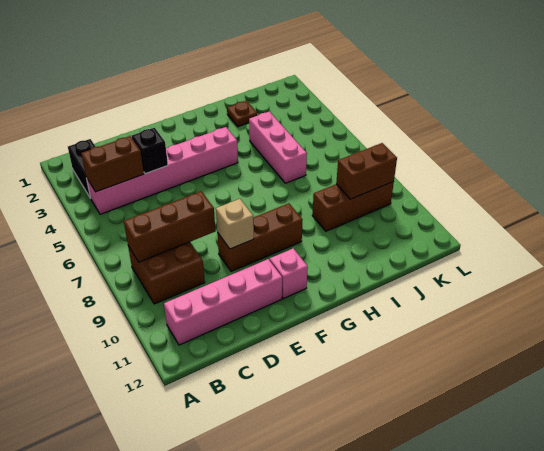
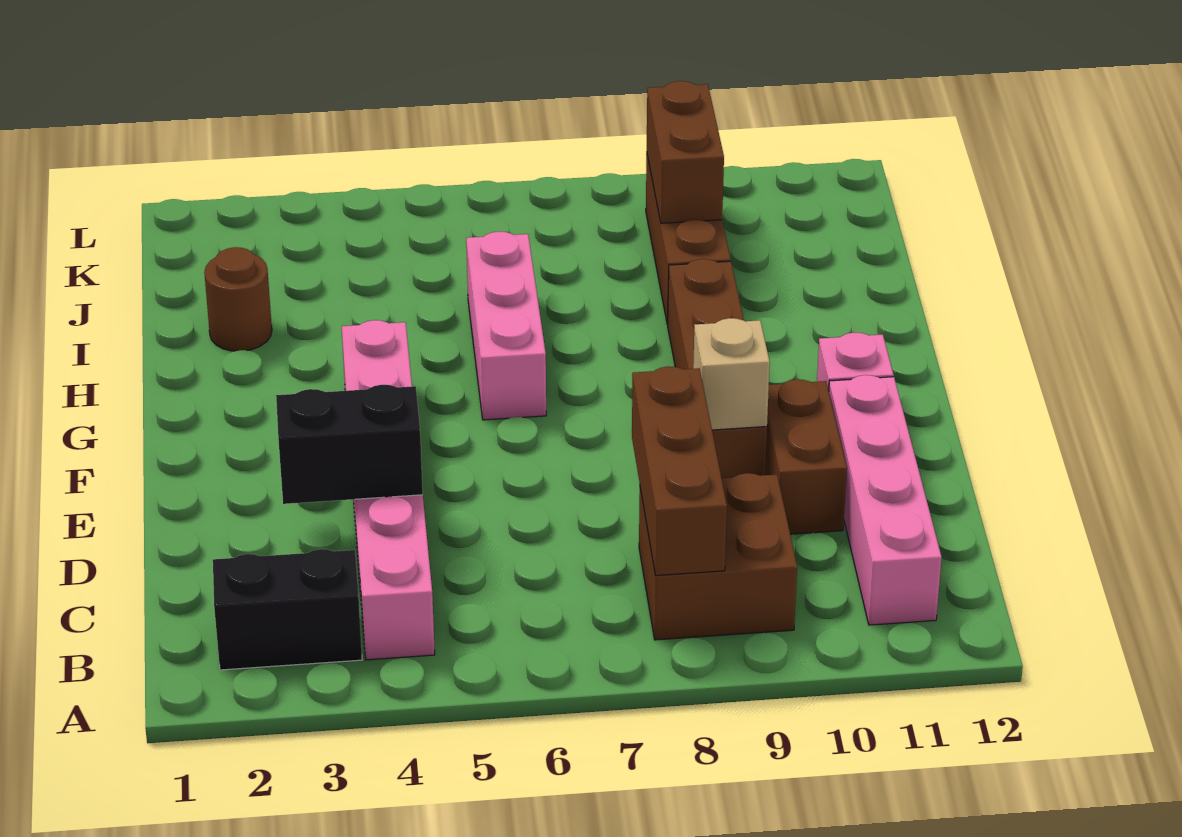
brown 1x2 brick [81,136,144,192] -> brown 1x2 brick moved to [765,379,847,534]
black 1x1 brick [131,128,168,174] -> black 1x2 brick [276,385,423,504]
brown 1x3 brick [217,203,303,271] -> brown 1x4 brick [668,259,767,478]
brown 1x1 plate [227,101,257,127] -> brown 1x1 round brick [204,247,272,351]
pink 1x3 brick [249,111,307,183] -> pink 1x3 brick turned to [466,232,546,420]

